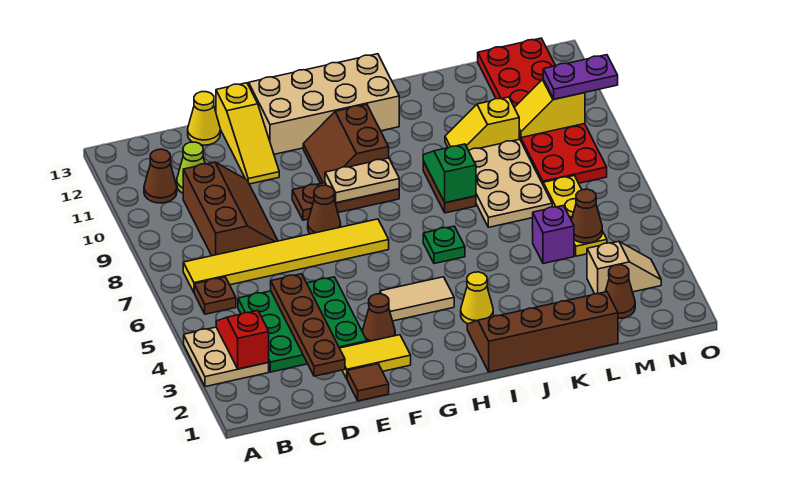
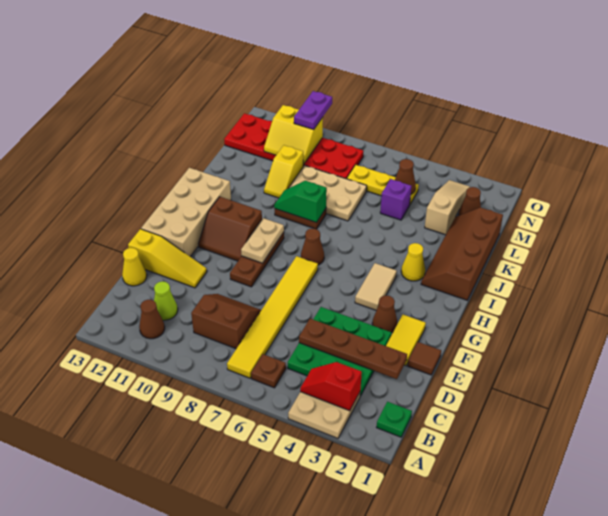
brown 2x3 slope [183,162,278,256] -> brown 2x2 slope [191,294,261,349]
brown 1x1 cone [308,185,341,234] -> brown 1x1 cone moved to [301,228,324,265]
green 1x1 plate [423,226,465,264] -> green 1x1 plate moved to [377,402,412,437]
tan 1x2 slope [587,241,661,294] -> tan 1x3 slope [425,180,470,235]
yellow 1x2 slope [514,79,585,138] -> yellow 2x2 slope [264,105,323,164]

